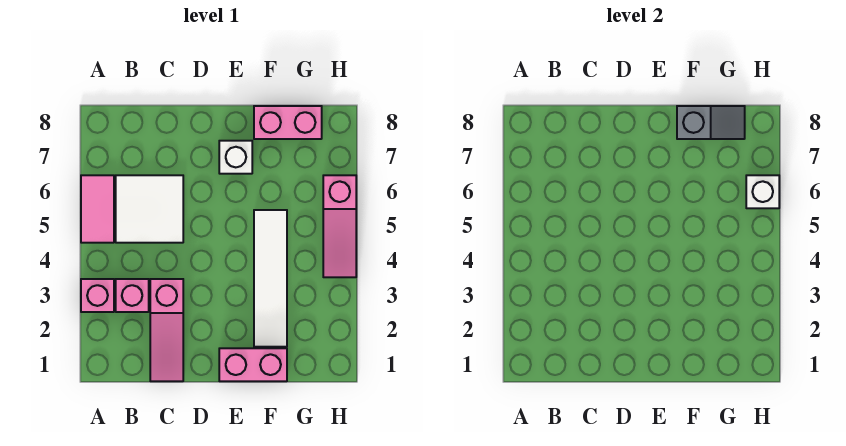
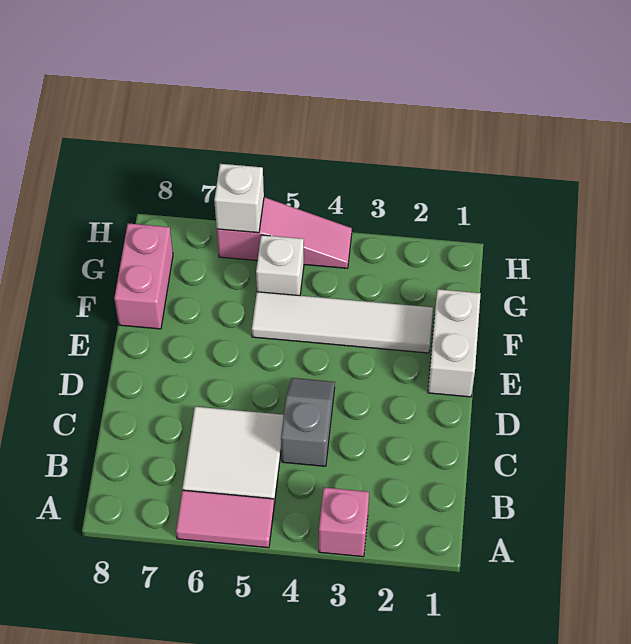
pink 1x1 brick [116,279,149,312] -> none
pink 1x3 slope [150,279,183,381] -> none
pink 1x2 brick [219,348,287,381] -> white 1x2 brick [428,289,481,397]
white 1x1 brick [219,141,252,174] -> white 1x1 brick moved to [256,235,304,296]
grey 1x2 slope [677,106,745,139] -> grey 1x2 slope moved to [281,378,335,466]

